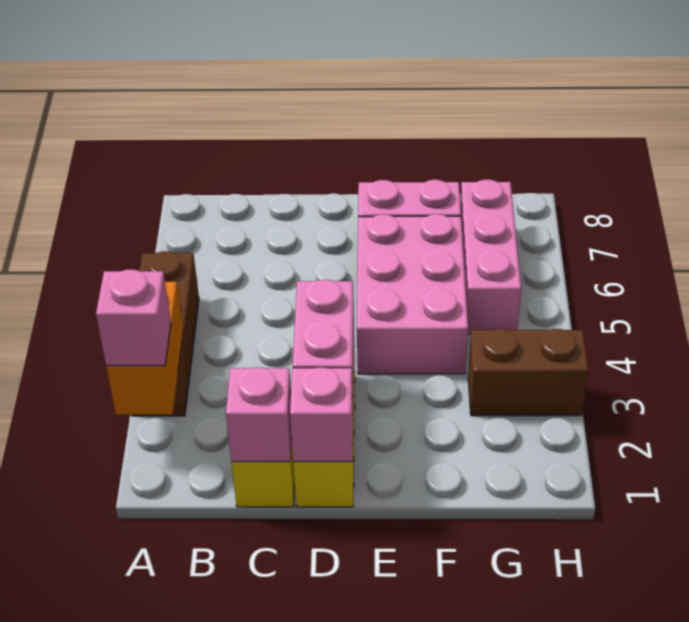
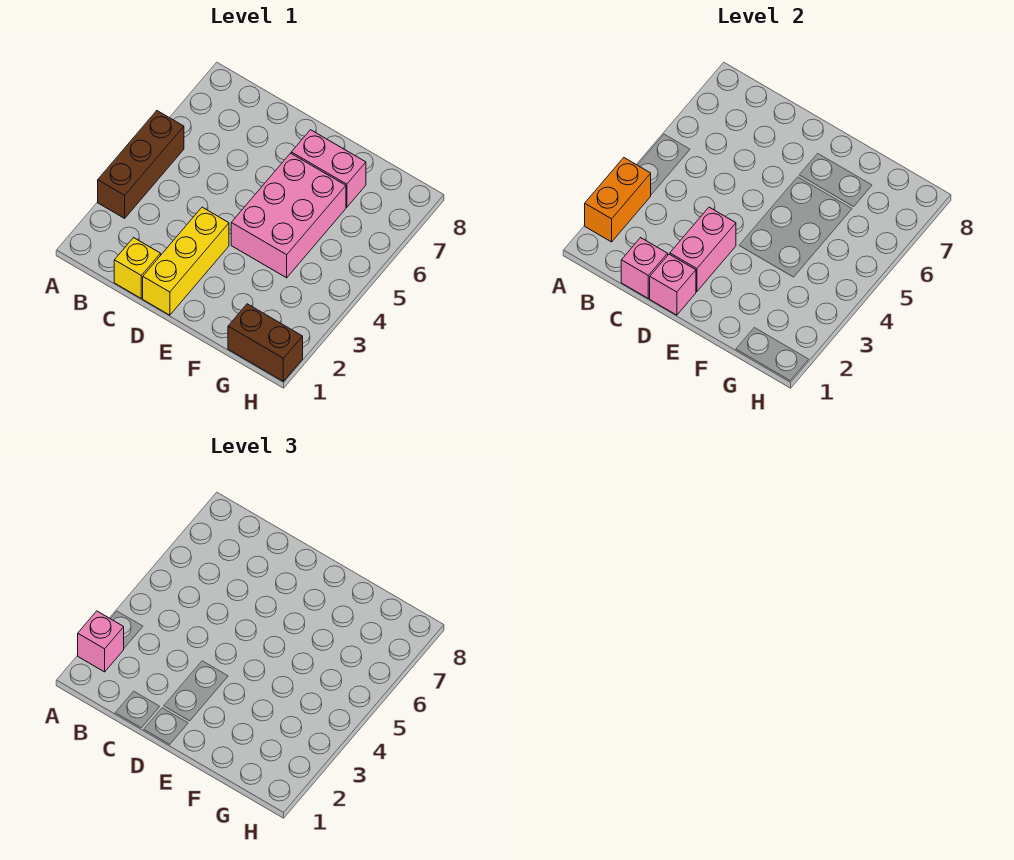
brown 1x2 brick [468,329,588,416] -> brown 1x2 brick moved to [228,304,303,381]
pink 1x3 brick [460,180,521,334] -> none

